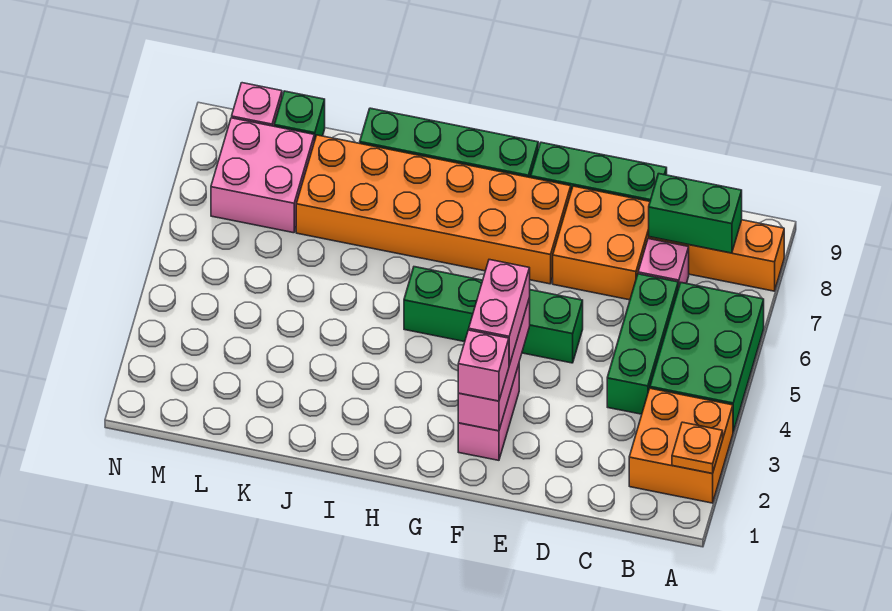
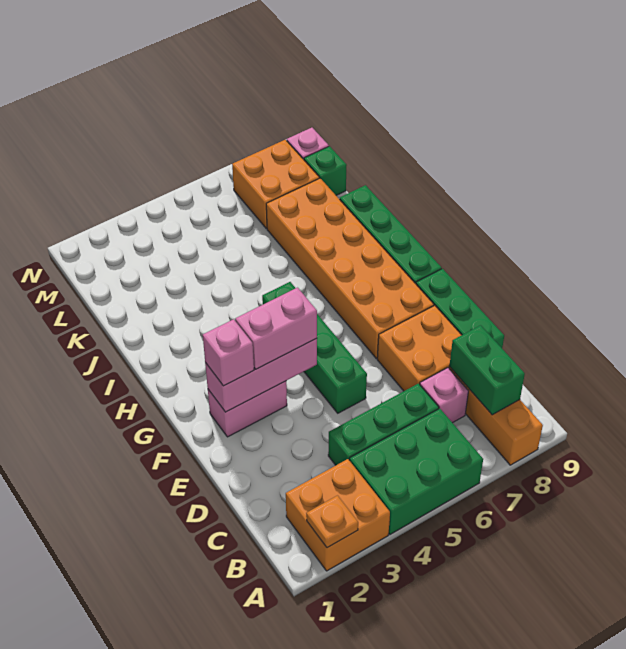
pink 2x2 brick [211,118,314,233] -> orange 2x2 brick [232,140,319,229]

